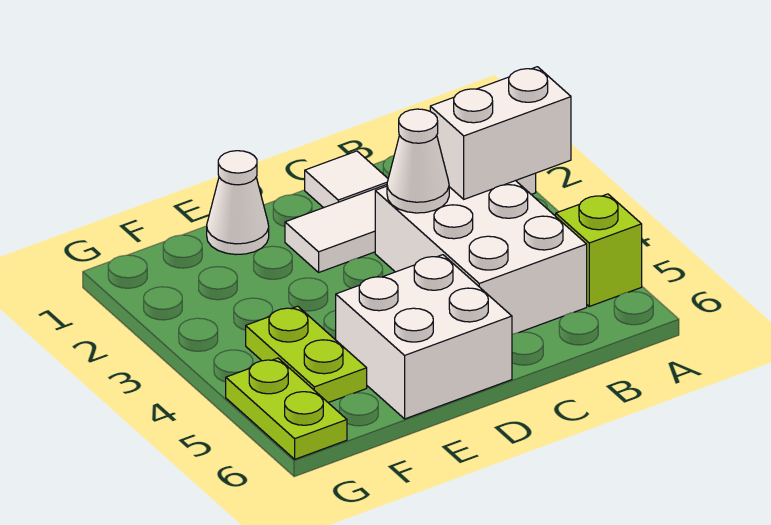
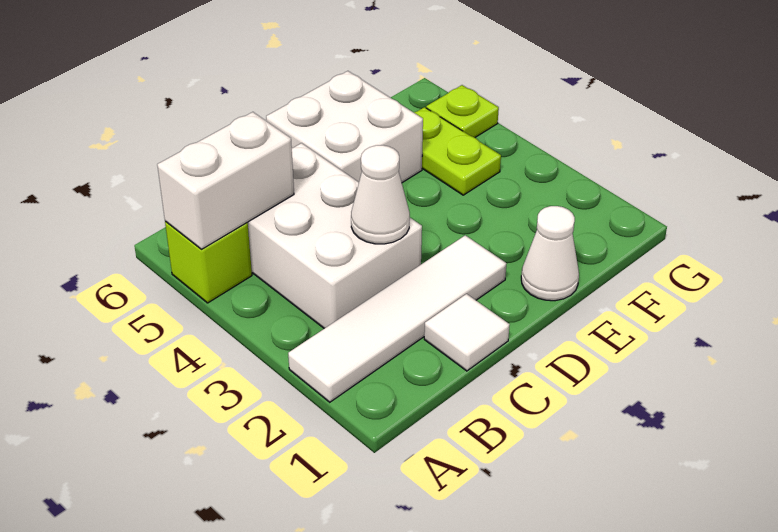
white 1x2 brick [430,67,571,199] -> white 1x2 brick moved to [157,112,294,249]
lime 1x2 plate [226,358,347,459] -> lime 1x1 plate [426,85,499,138]

